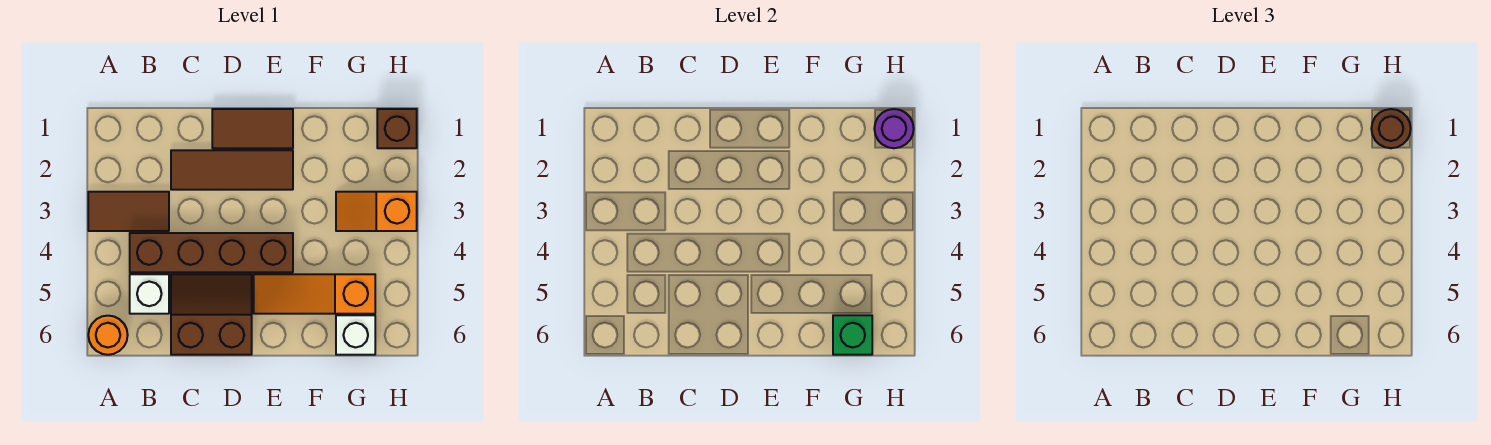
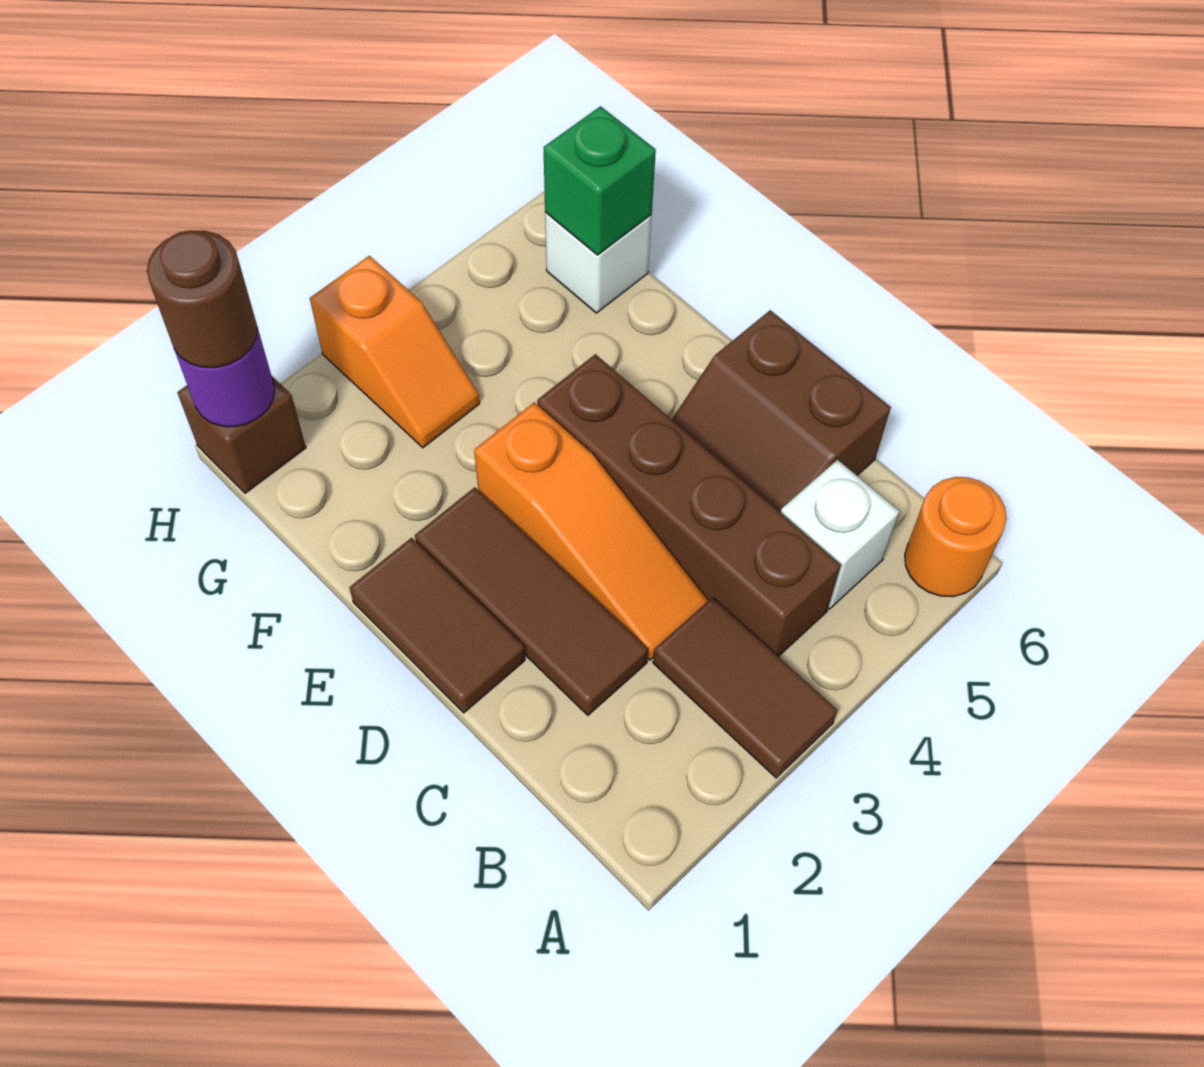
orange 1x3 slope [254,274,375,314] -> orange 1x3 slope moved to [474,402,708,660]

